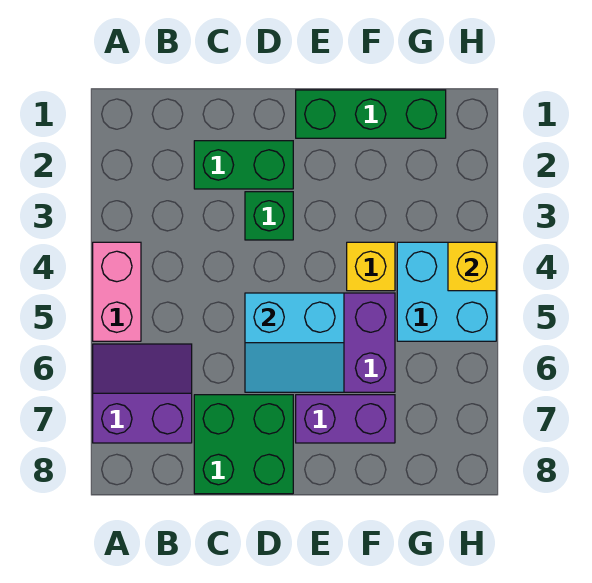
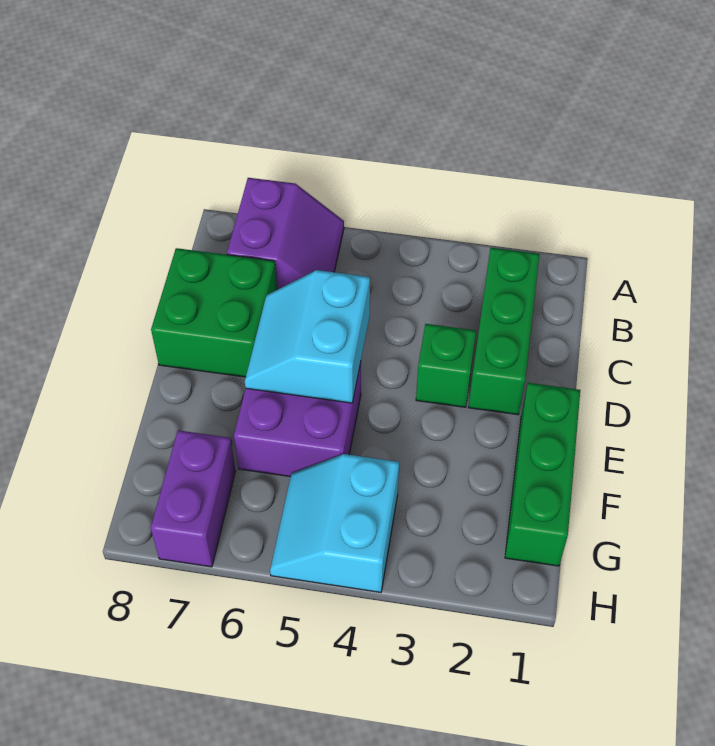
pink 1x2 brick [93,242,141,341] -> none
green 1x2 brick [194,141,293,189] -> green 1x3 brick [468,248,540,415]
purple 1x2 brick [296,395,395,443] -> purple 1x2 brick moved to [151,430,235,567]
yellow 1x1 brick [347,242,395,291] -> none
cyan 2x2 brick [397,242,496,341] -> cyan 2x2 slope [270,454,399,592]
yellow 1x1 brick [448,242,496,291] -> none

